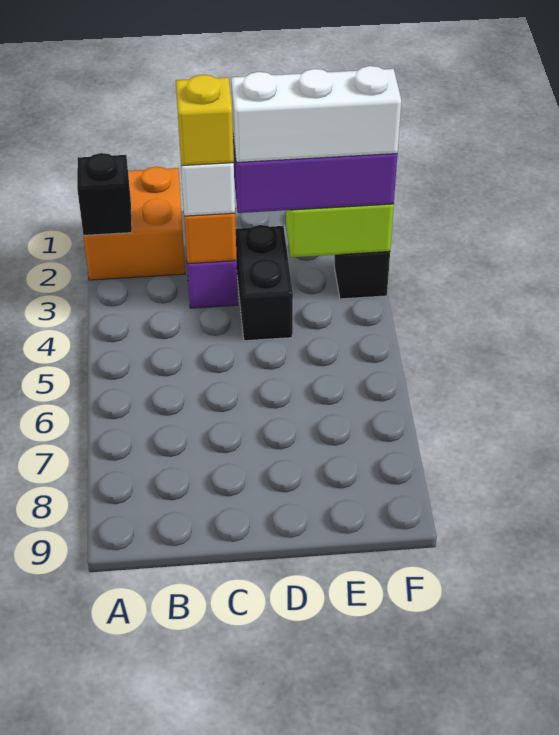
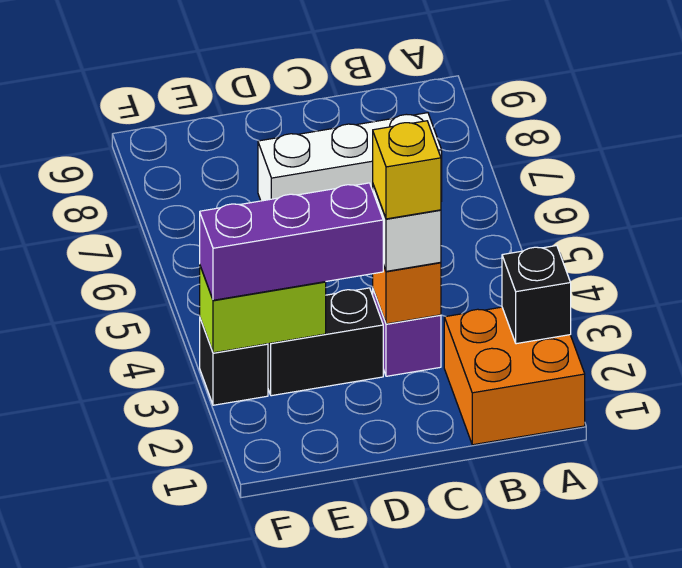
black 1x2 brick [236,225,293,341] -> black 1x2 brick turned to [268,288,383,396]
white 1x3 brick [231,66,401,163] -> white 1x3 brick moved to [258,113,442,201]

